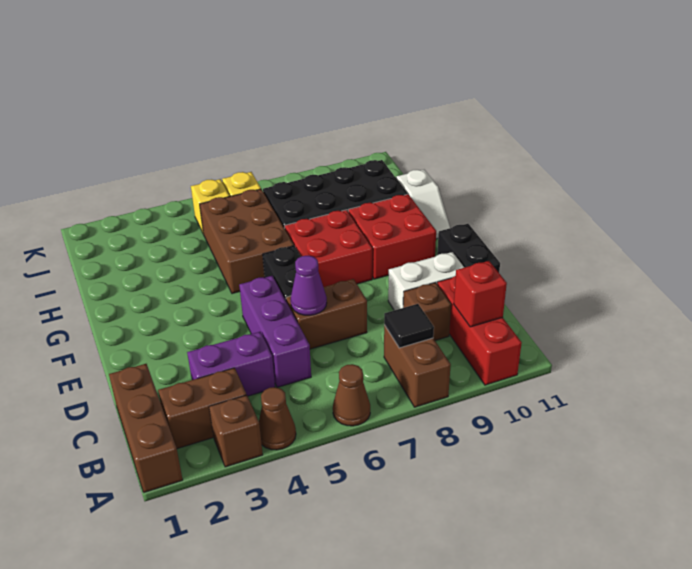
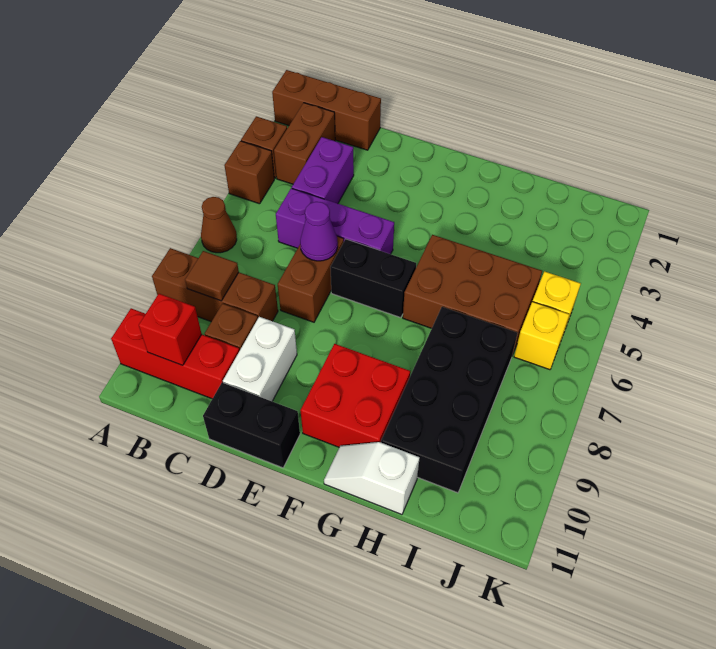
brown 1x1 cone [259,387,296,450] -> brown 1x1 brick [224,141,274,204]
brown 1x2 brick [384,325,451,407] -> brown 1x3 brick [152,248,278,322]
black 1x1 tile [384,304,434,348] -> brown 1x1 tile [185,251,239,301]
red 2x2 brick [285,210,372,287] -> none

